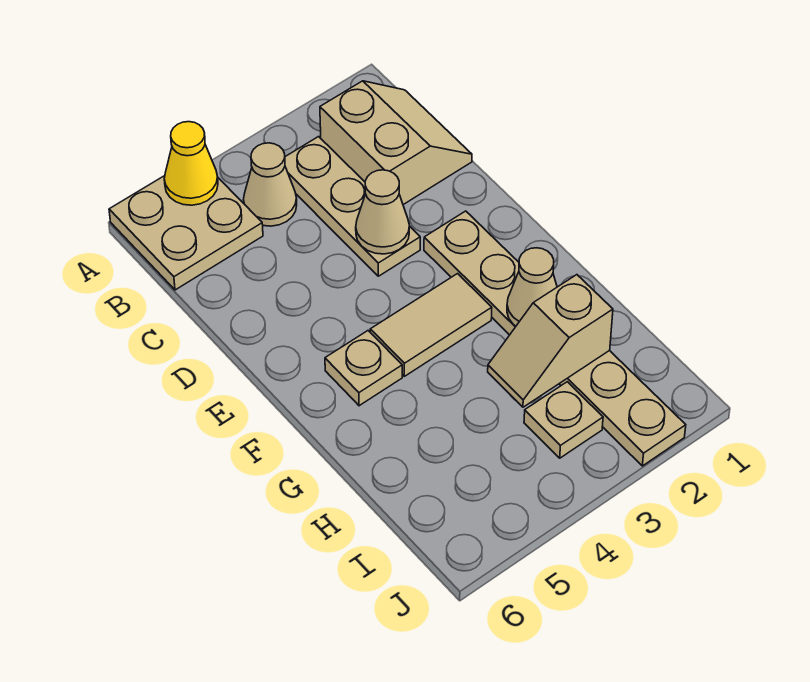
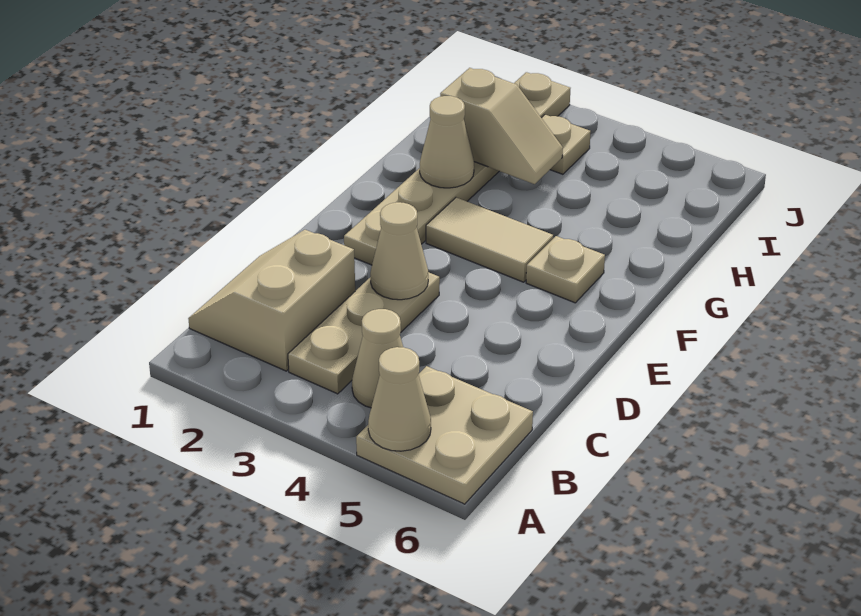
yellow 1x1 cone [164,122,218,205] -> tan 1x1 cone [368,347,431,451]

